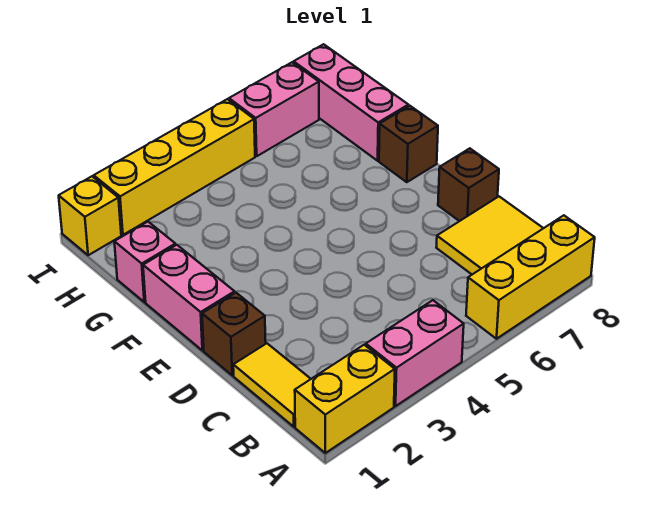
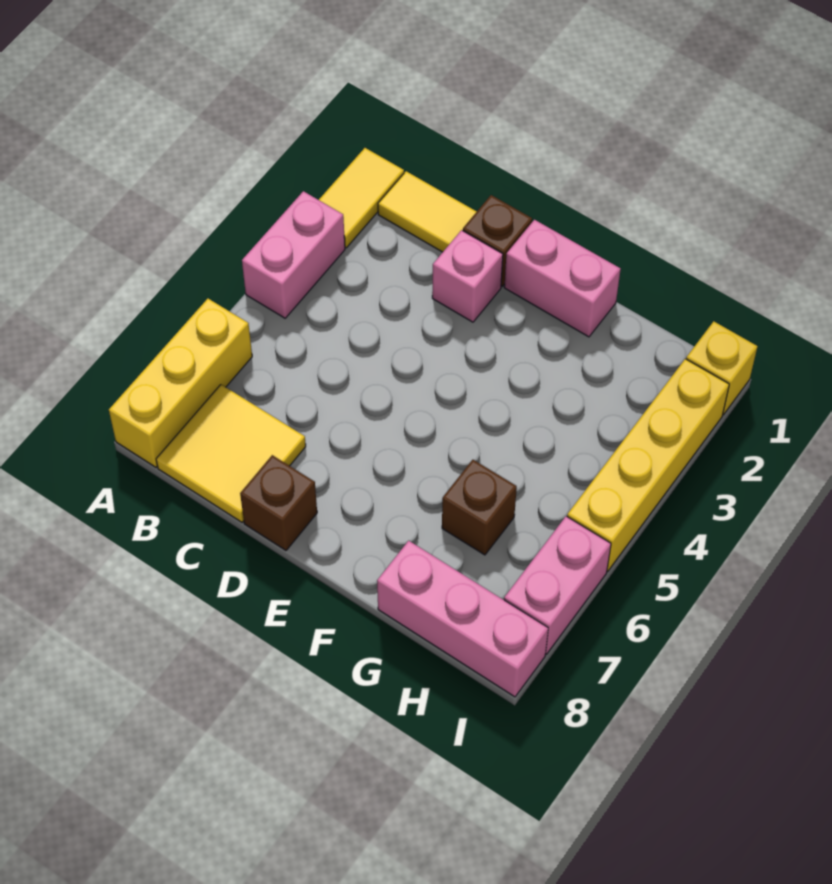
yellow 1x2 brick [295,345,395,453] -> yellow 1x2 tile [319,148,404,248]
brown 1x1 brick [379,106,438,182] -> brown 1x1 brick moved to [442,460,517,555]
pink 1x1 brick [114,222,175,302] -> pink 1x1 brick moved to [432,230,503,322]

